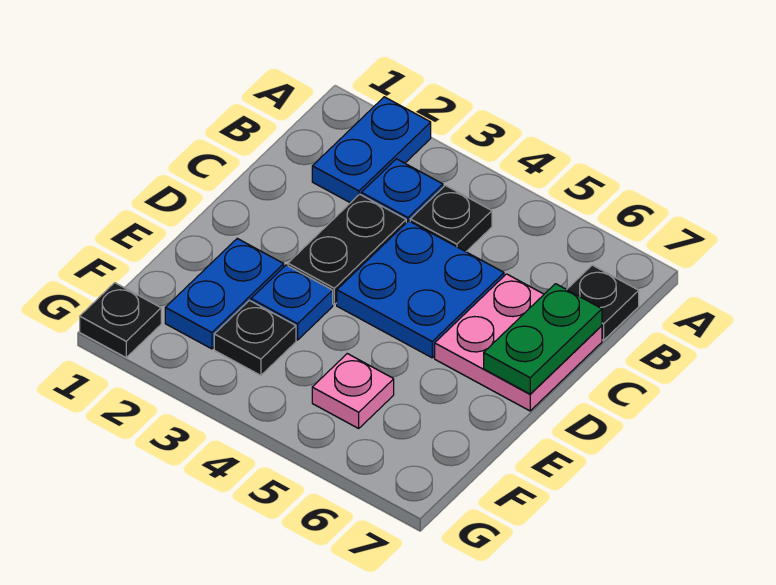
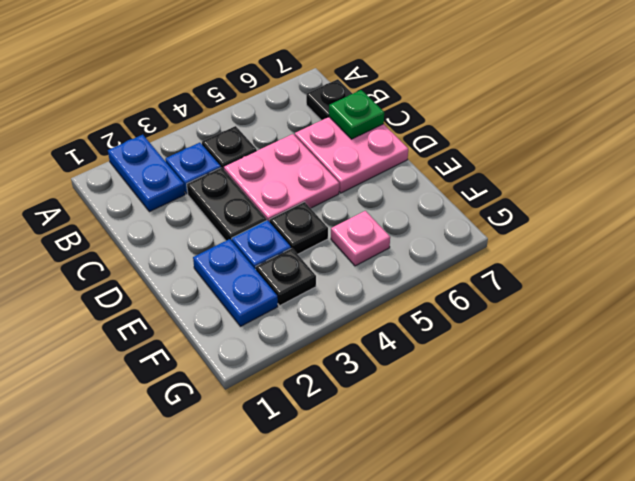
blue 2x2 plate [337,221,504,358] -> pink 2x2 plate [224,134,339,222]
green 1x2 plate [484,284,602,394] -> green 1x1 plate [329,90,384,139]
black 1x1 plate [80,283,161,358] -> black 1x1 plate moved to [270,202,328,254]

